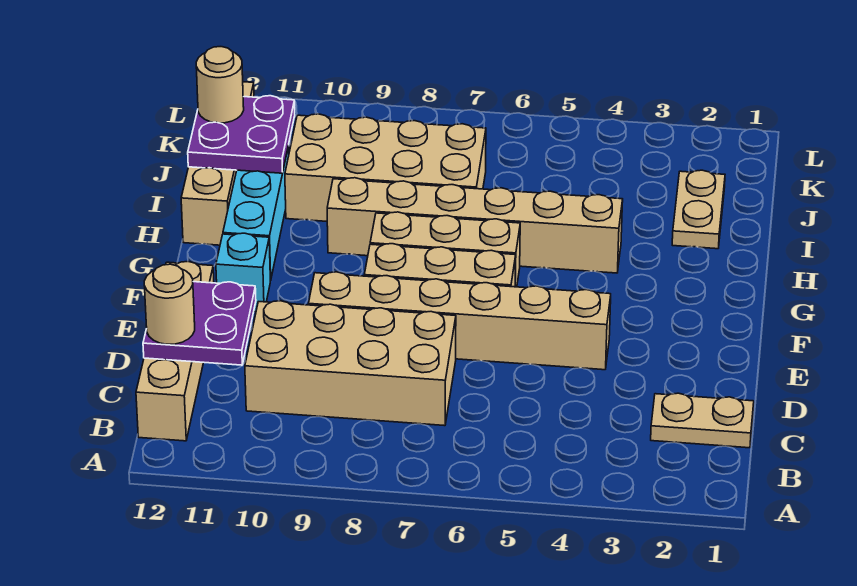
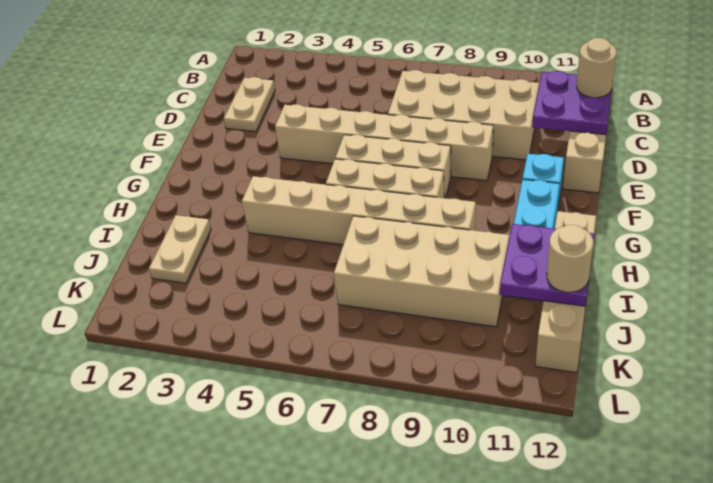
tan 1x2 plate [651,393,754,448] -> tan 1x2 plate turned to [224,77,275,132]

